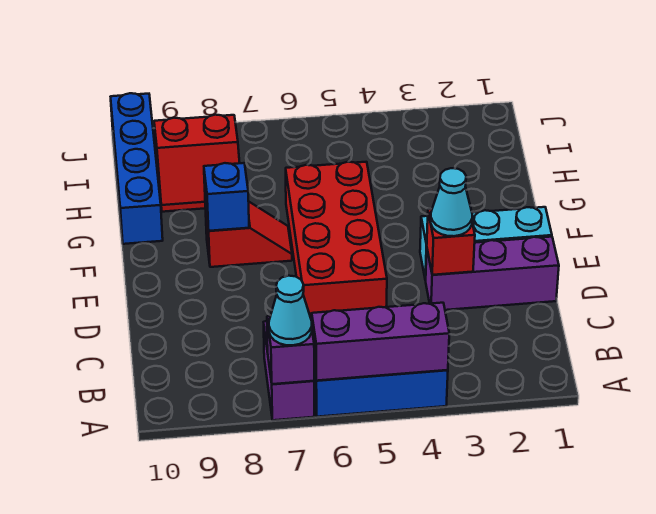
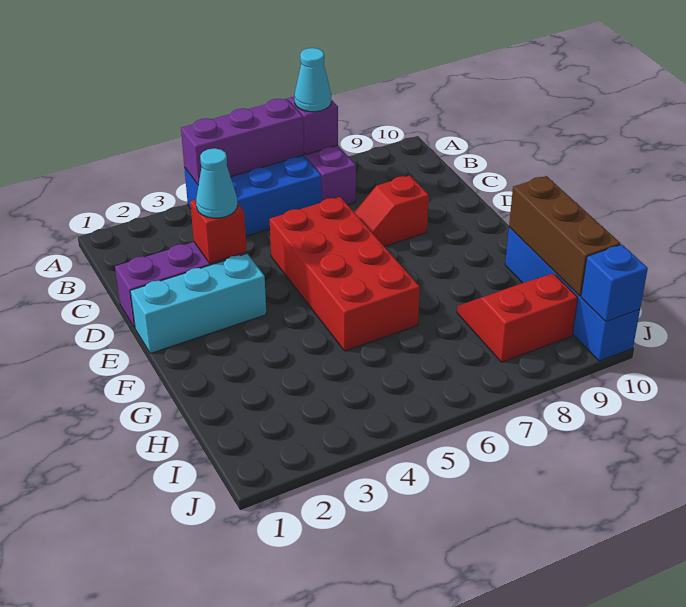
red 1x2 slope [205,202,292,267] -> red 1x2 slope moved to [354,175,429,246]
blue 1x1 brick [204,163,249,231] -> blue 1x1 brick moved to [581,244,648,322]
none -> brown 1x3 brick [509,176,620,296]

